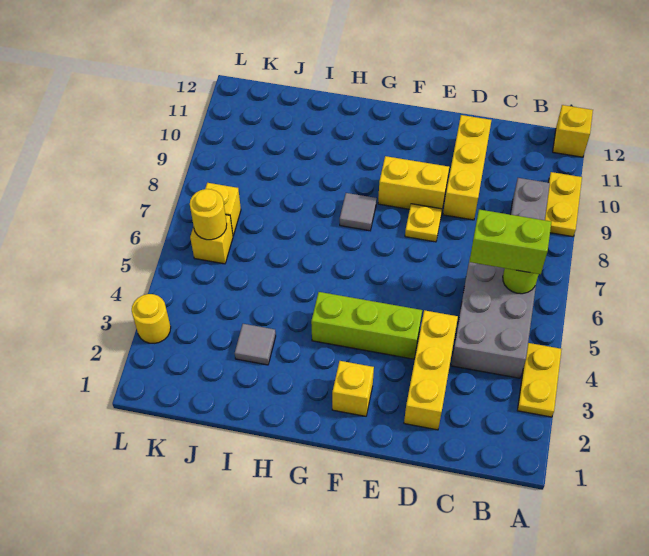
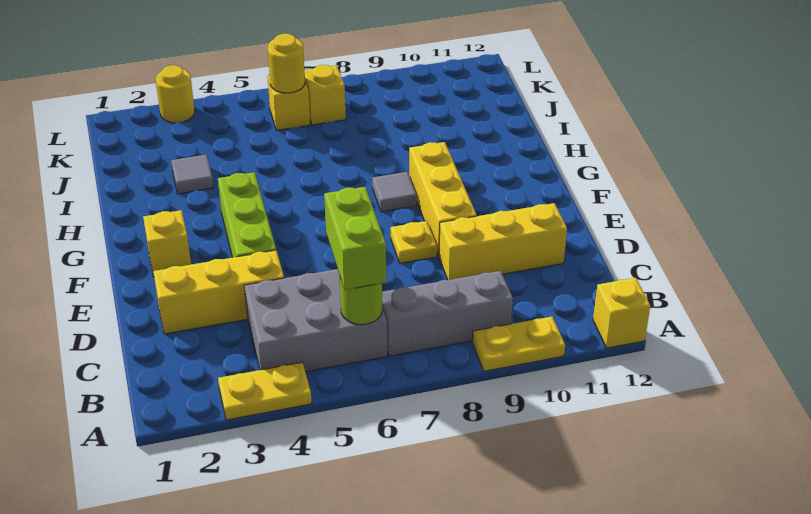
yellow 1x2 brick [378,156,449,209] -> yellow 1x3 brick [409,142,477,256]

